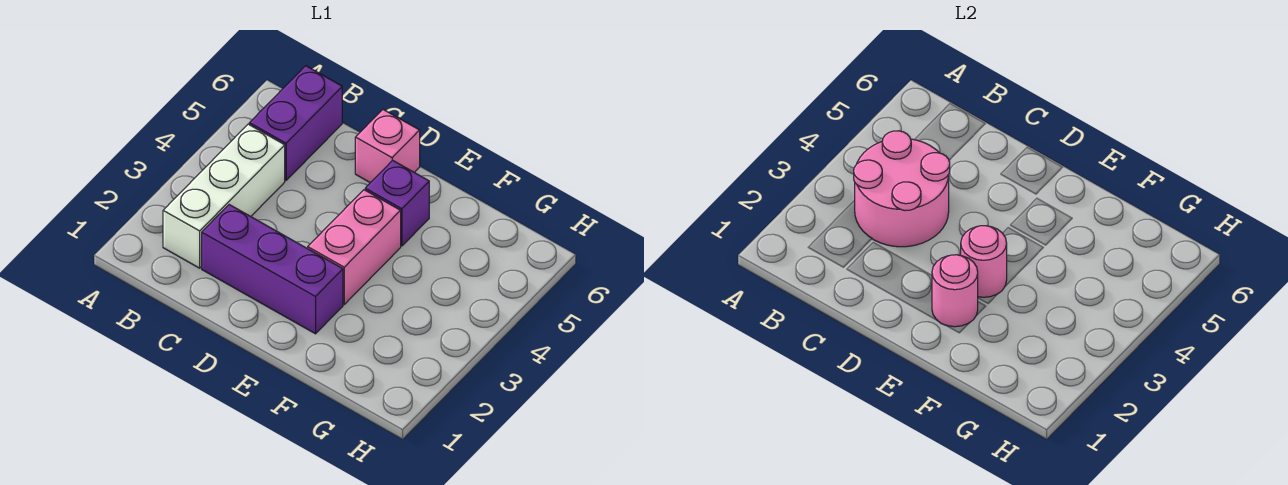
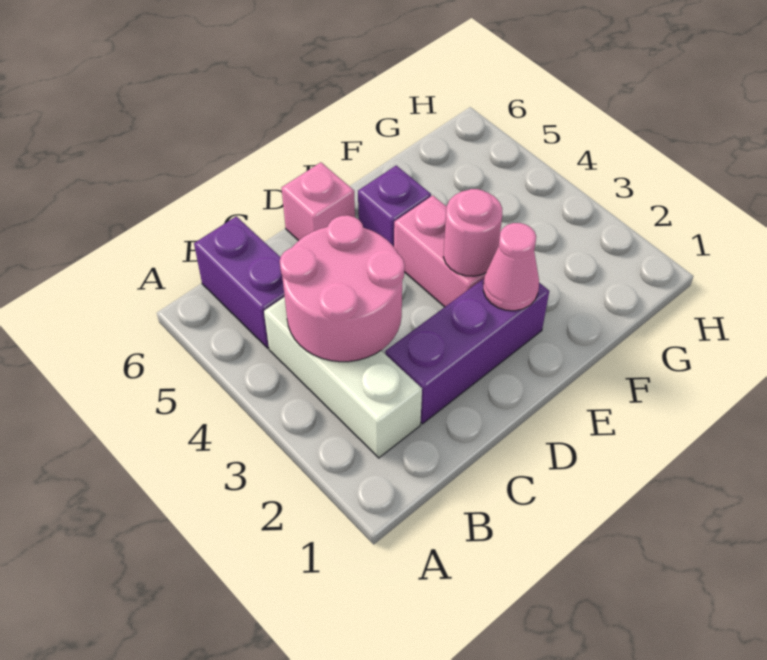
pink 1x1 round brick [932,255,978,327] -> pink 1x1 cone [483,223,539,311]

